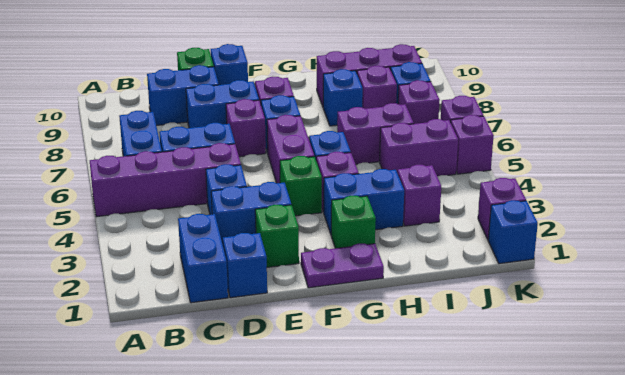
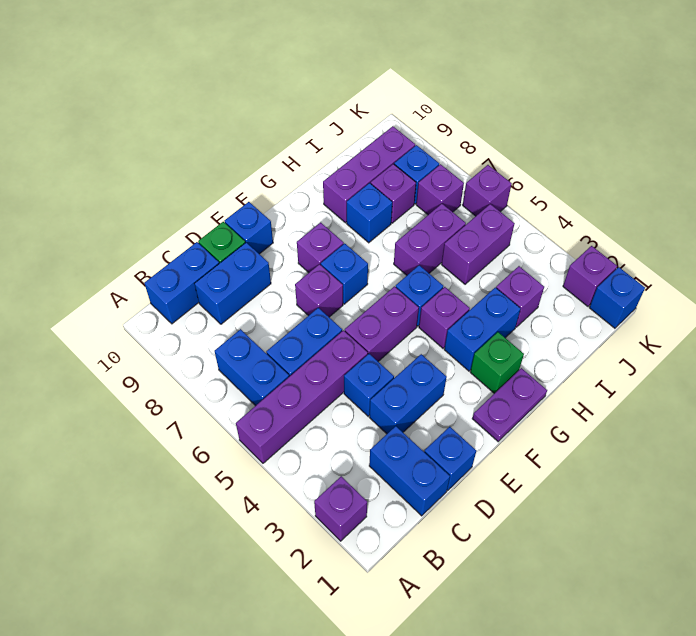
blue 1x2 brick [186,80,259,128] -> blue 1x2 brick moved to [144,242,219,324]
green 1x1 brick [255,205,299,267] -> none
green 1x1 brick [280,156,322,216] -> none
purple 1x2 brick [267,115,314,183] -> purple 1x2 brick turned to [345,286,419,361]
purple 1x1 brick [451,115,494,174] -> purple 1x1 brick moved to [314,476,367,541]

